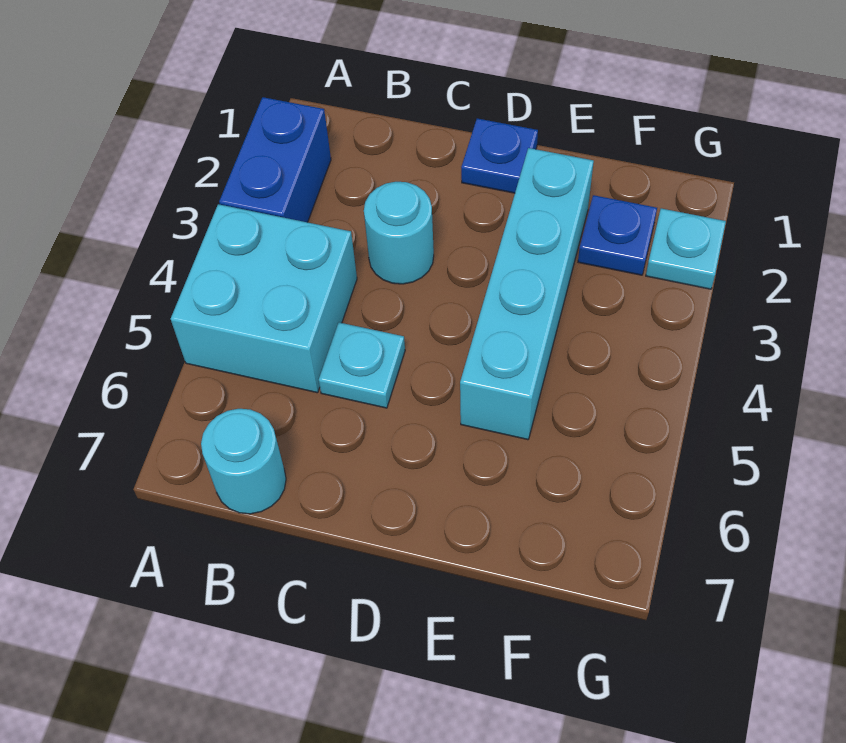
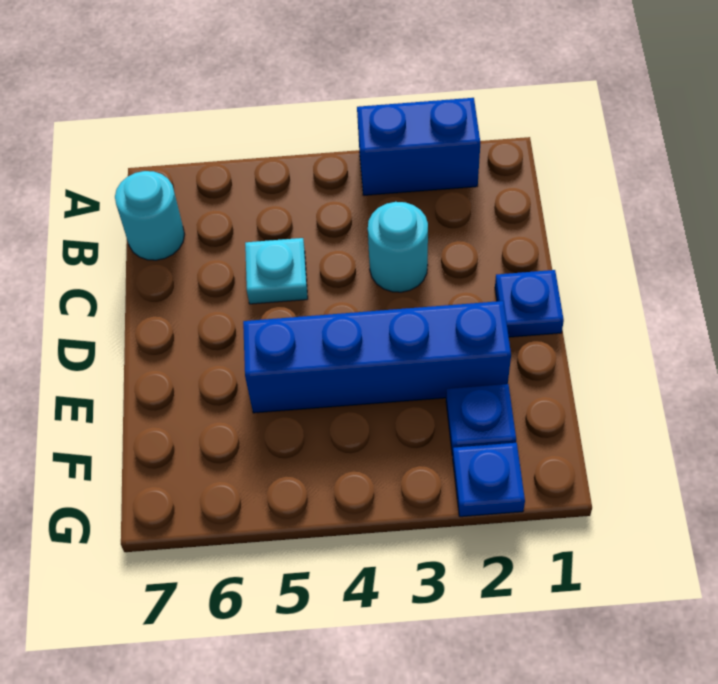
cyan 2x2 brick [171,204,357,393] -> none
cyan 1x4 brick [460,148,594,440] -> blue 1x4 brick [243,301,511,413]
cyan 1x1 plate [646,208,726,289] -> blue 1x1 plate [453,443,525,517]

